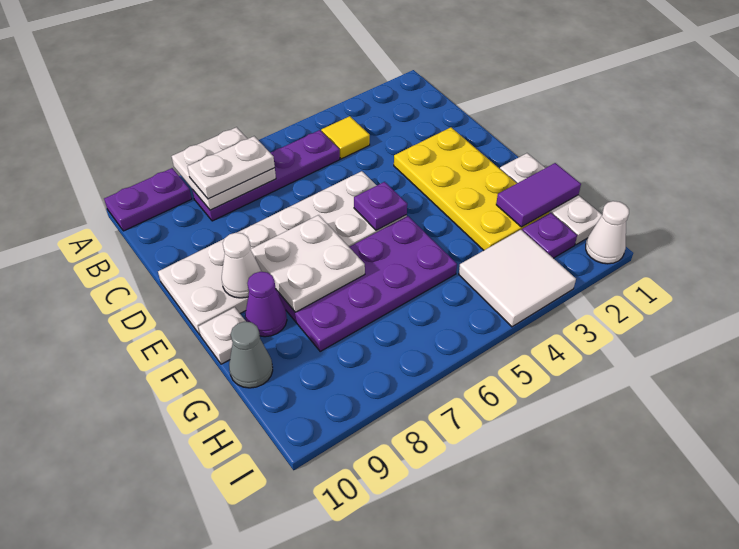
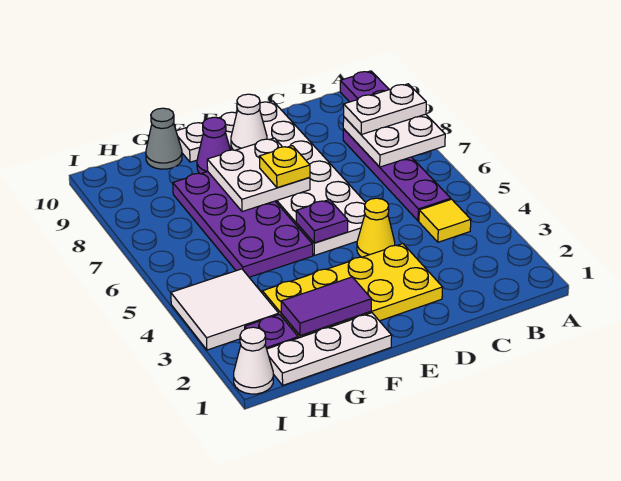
white 1x2 plate [187,136,275,199] -> white 1x2 plate turned to [344,84,426,135]
none -> yellow 1x1 cone [357,198,395,257]
none -> yellow 1x1 plate [259,146,310,188]
purple 1x2 tile [496,163,581,227] -> purple 1x2 tile turned to [281,277,371,336]

